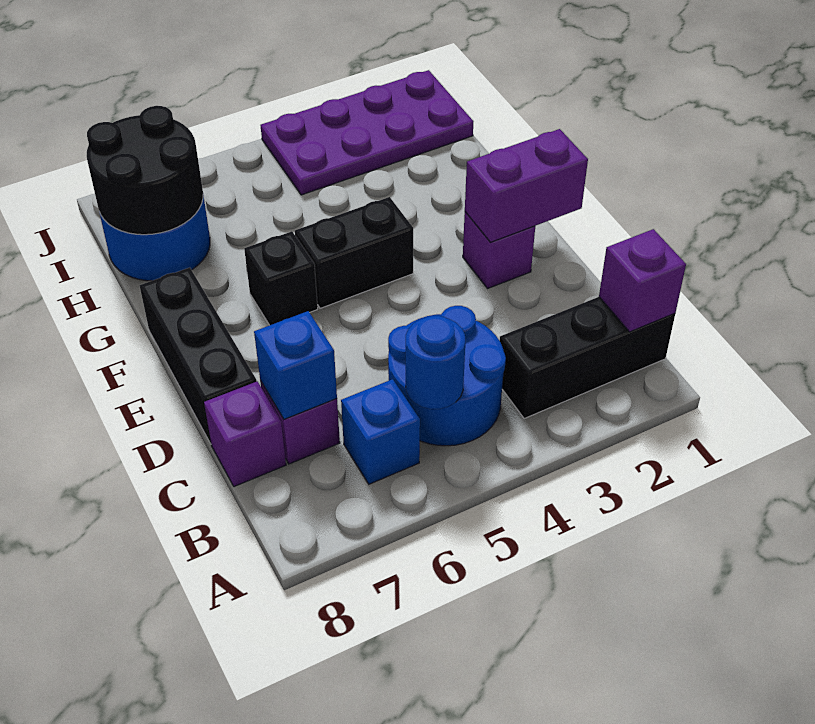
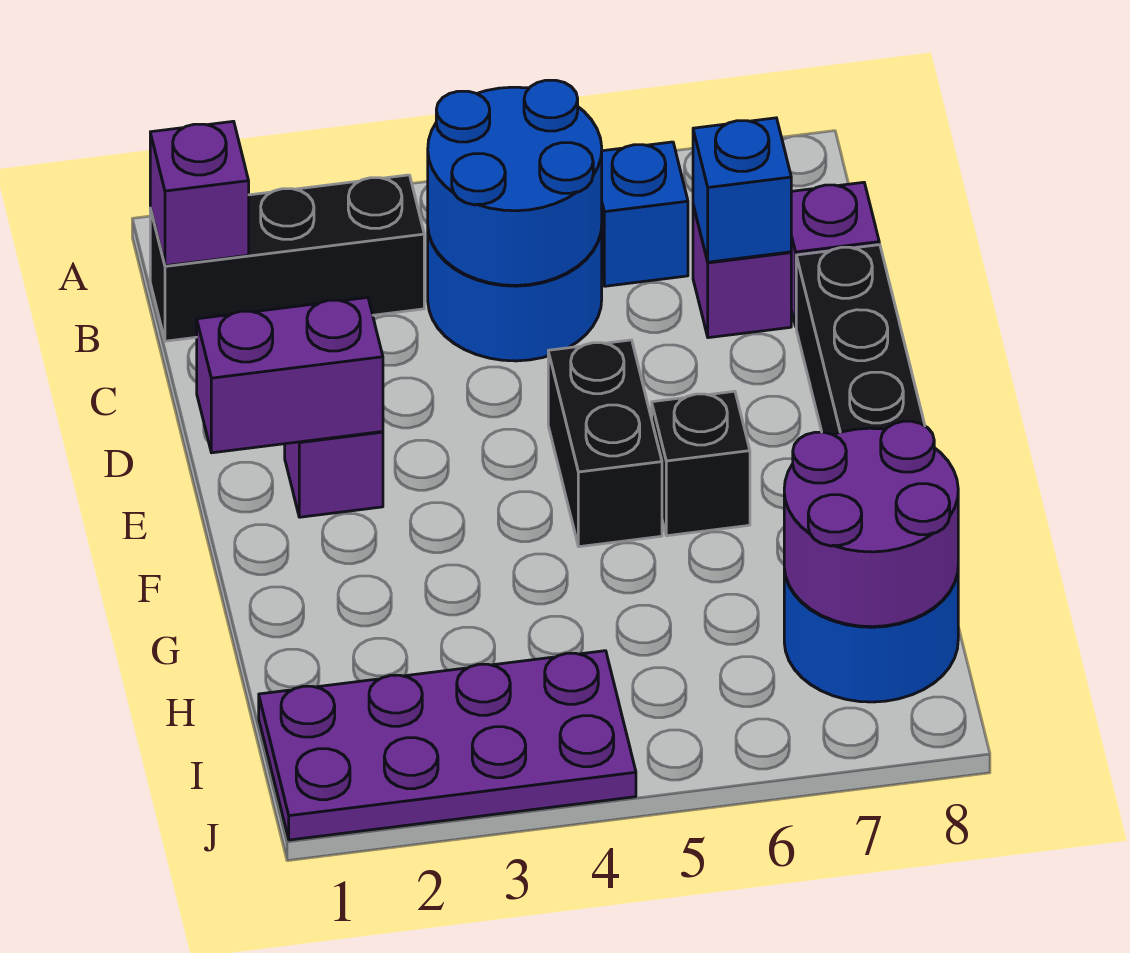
blue 1x1 round brick [406,316,465,409] -> blue 2x2 round brick [428,80,602,285]
black 1x2 brick [295,197,413,308] -> black 1x2 brick turned to [548,340,662,547]
black 2x2 round brick [87,106,203,235] -> purple 2x2 round brick [784,421,958,627]

